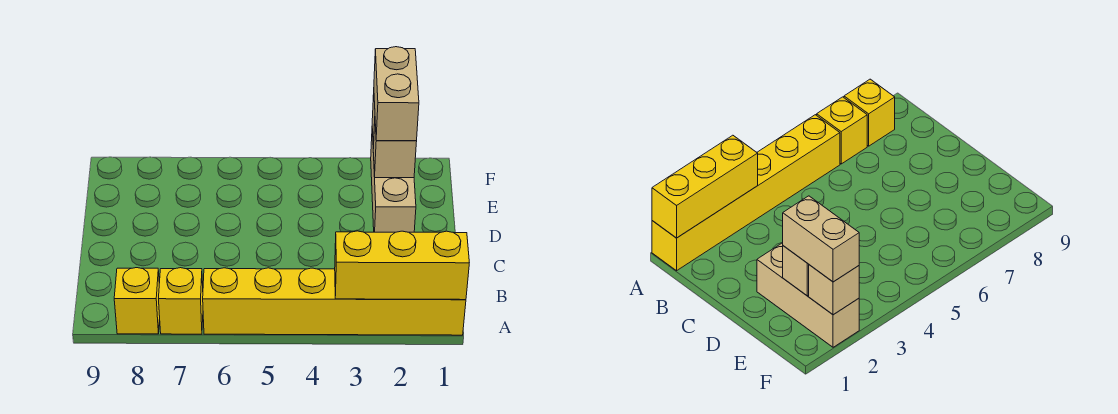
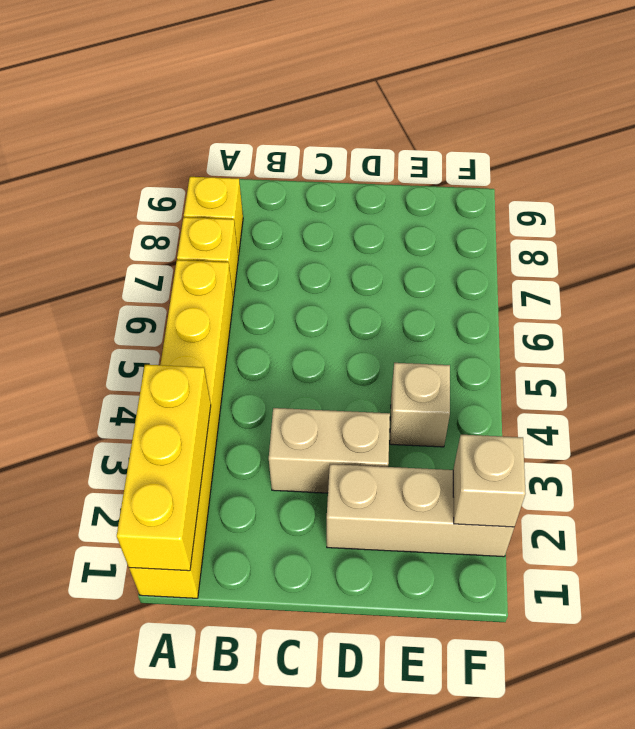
tan 1x1 brick [373,124,417,178] -> tan 1x1 brick moved to [390,363,450,447]
tan 1x2 brick [374,47,419,141] -> tan 1x2 brick moved to [269,408,390,493]

